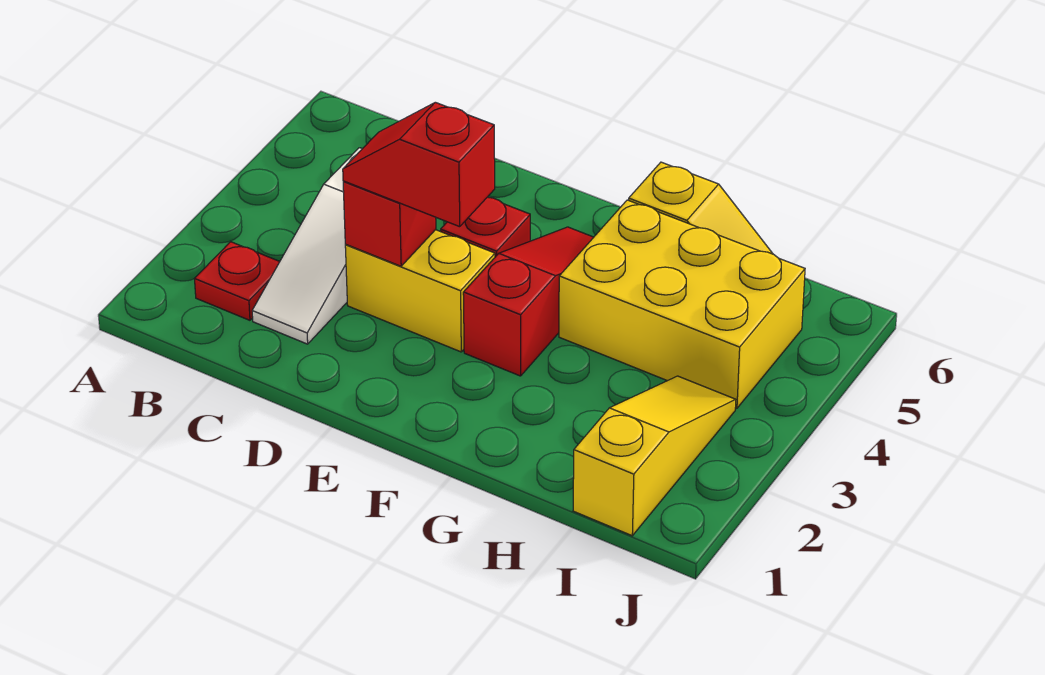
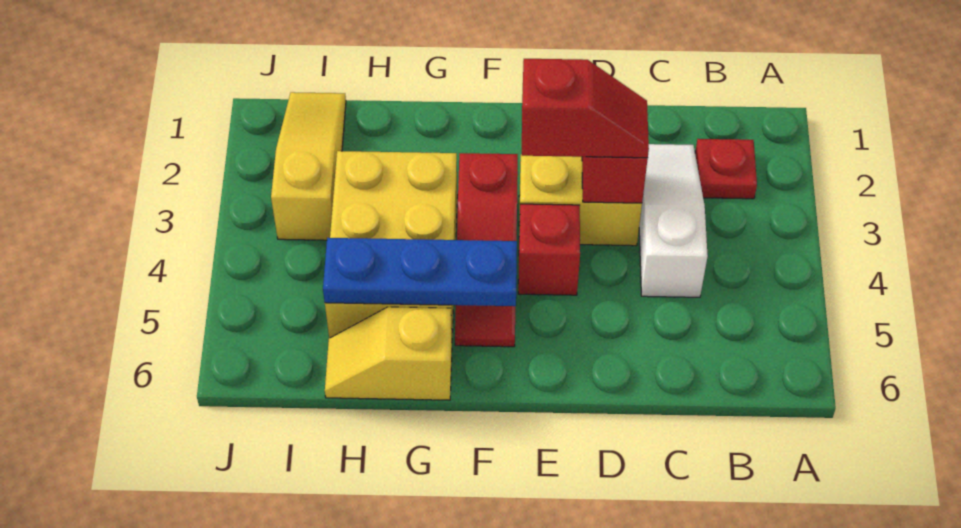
none -> blue 1x3 plate [323,238,517,306]
yellow 2x3 brick [559,200,805,408] -> yellow 2x3 brick turned to [325,151,457,338]
yellow 1x3 slope [573,376,736,536] -> yellow 1x3 slope turned to [271,92,346,240]

